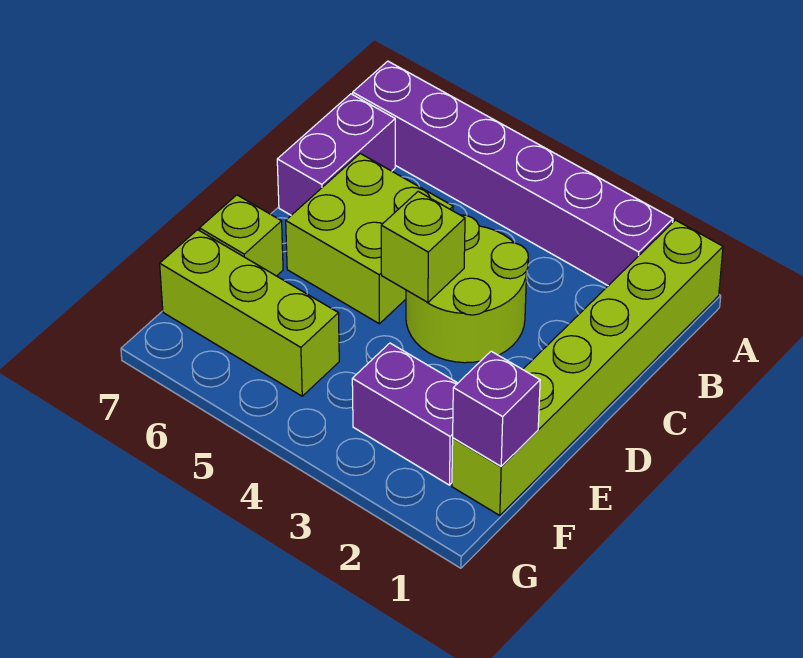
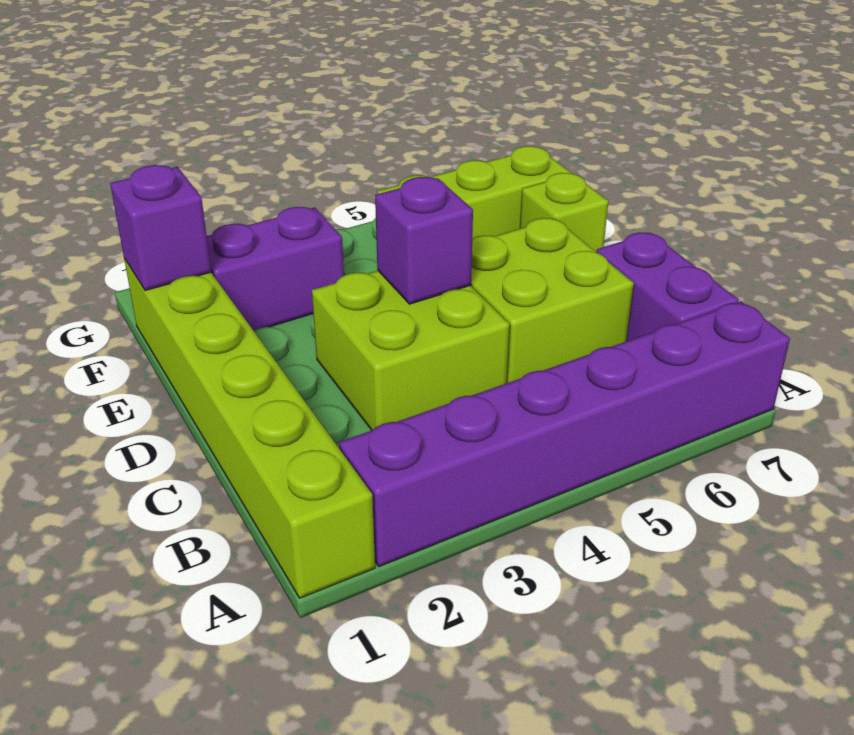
lime 2x2 round brick [406,215,528,363] -> lime 2x2 brick [312,271,509,430]
lime 1x1 brick [381,191,465,303] -> purple 1x1 brick [375,177,473,304]

